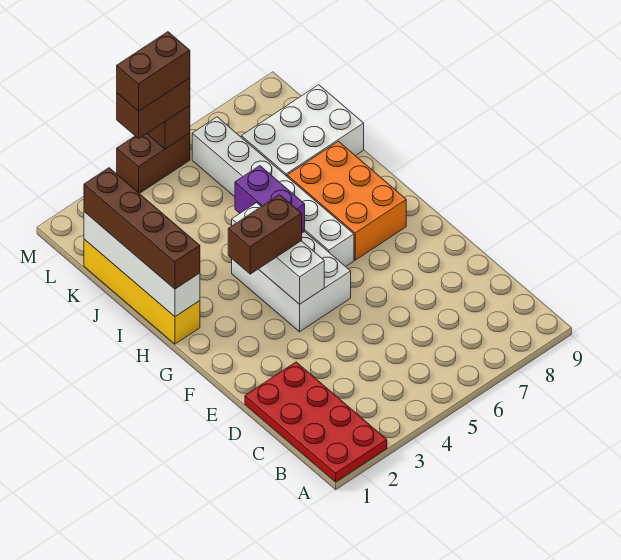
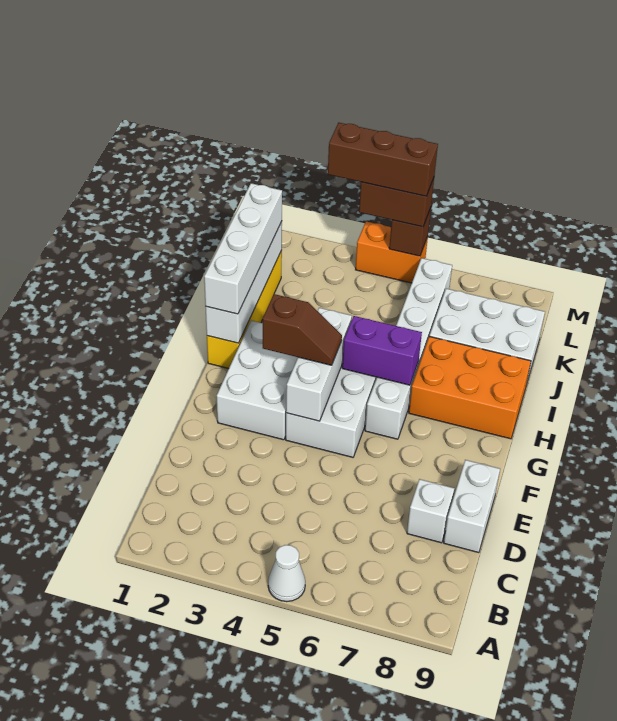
red 2x4 plate [245,362,387,482] -> none
none -> white 1x1 cone [268,545,305,602]
none -> white 1x1 brick [407,479,454,543]
none -> white 1x2 brick [444,460,500,553]
none -> white 2x3 brick [217,321,298,440]
brown 1x2 brick [228,195,302,274] -> brown 1x2 slope [263,294,342,365]
orange 2x3 brick [287,141,406,260] -> orange 2x3 brick turned to [409,336,531,439]
brown 1x4 brick [84,168,200,289] -> white 1x4 brick [204,183,282,314]
purple 1x2 brick [235,166,305,233] -> purple 1x2 brick turned to [342,316,422,385]
brown 1x2 brick [117,133,190,194] -> orange 1x2 brick [356,221,428,283]
brown 1x2 brick [117,32,190,111] -> brown 1x3 brick [328,123,438,196]

